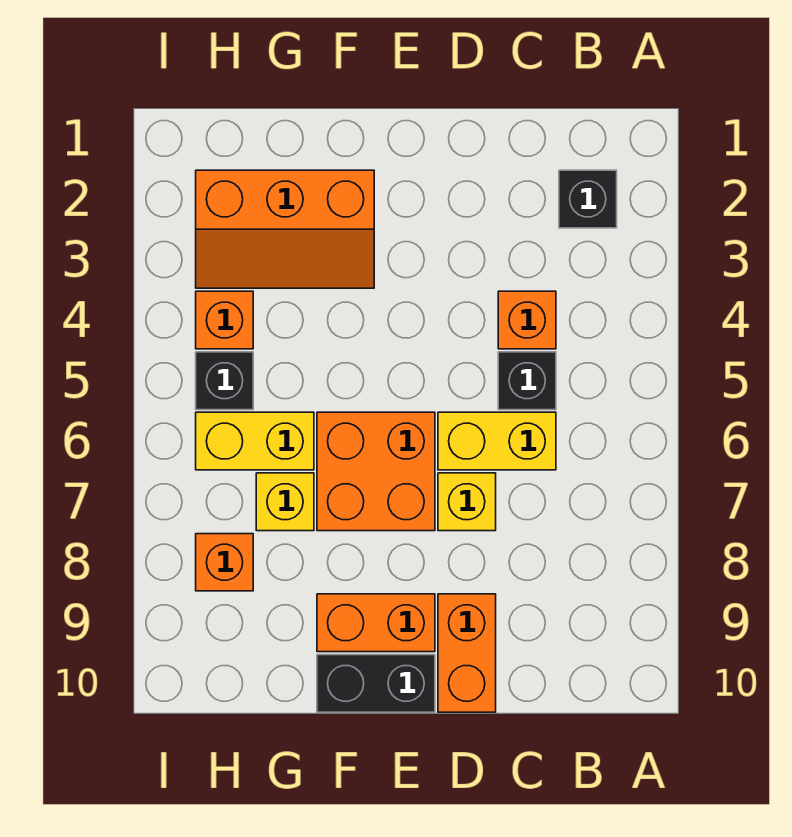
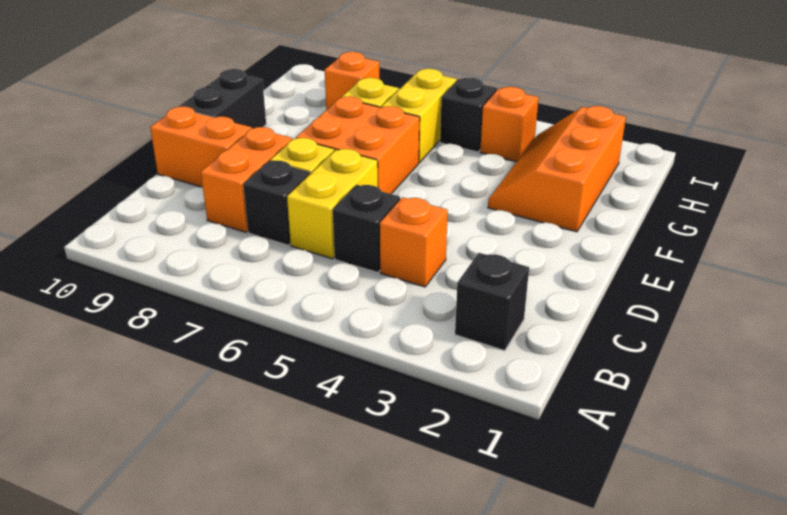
none -> black 1x1 brick [243,161,310,245]
orange 1x2 brick [317,594,435,652] -> orange 1x2 brick moved to [201,127,293,232]

